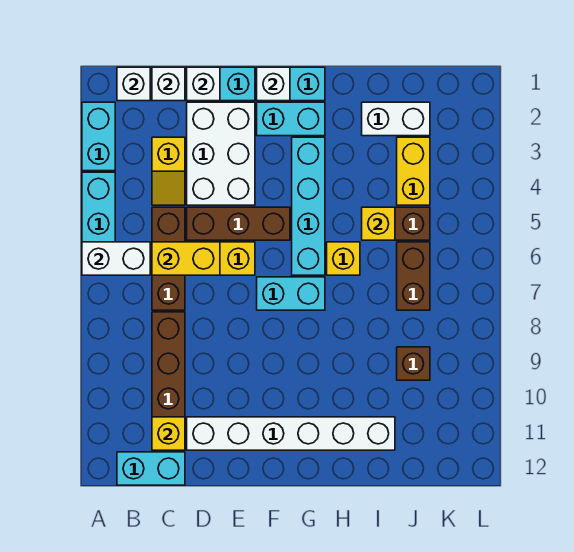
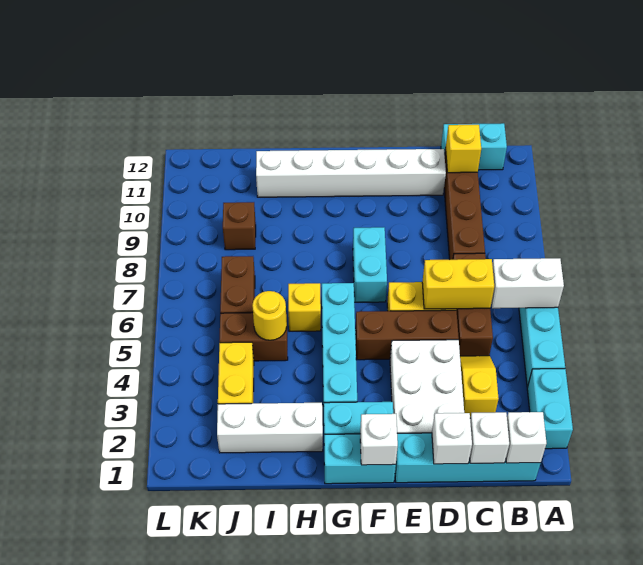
cyan 1x2 brick [257,277,325,310] -> cyan 1x2 brick turned to [353,227,387,302]
white 1x2 brick [362,102,430,136] -> white 1x3 brick [217,403,323,453]
yellow 1x1 brick [362,207,395,240] -> yellow 1x1 round brick [252,291,287,340]

